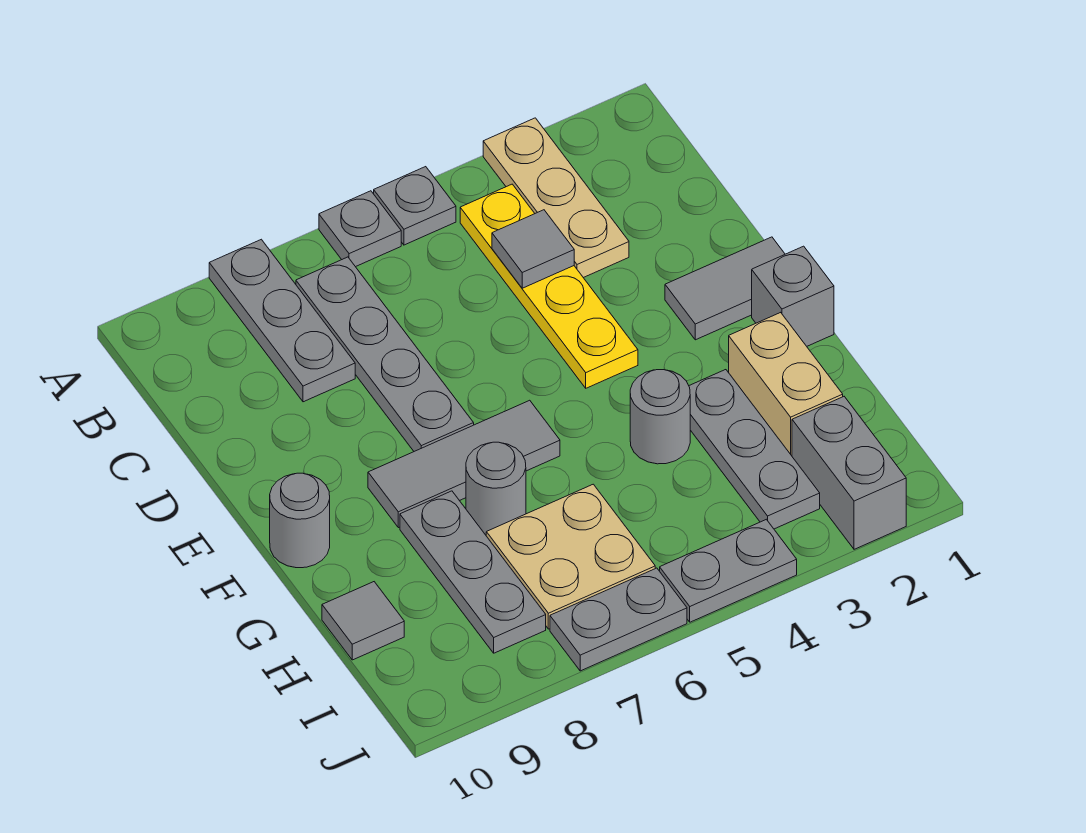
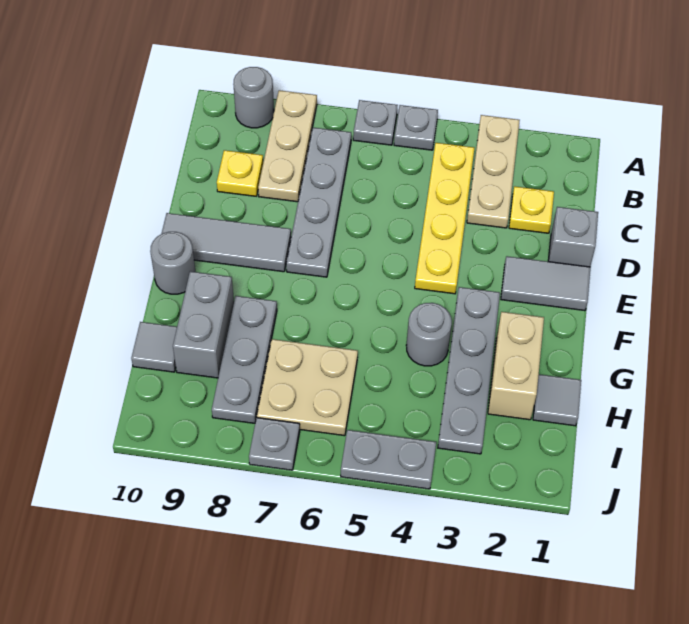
grey 1x3 plate [209,239,355,402] -> tan 1x3 plate [258,90,317,202]
none -> yellow 1x1 plate [509,186,554,233]
grey 1x1 tile [492,210,574,288] -> grey 1x1 tile moved to [533,374,581,426]
none -> yellow 1x1 plate [217,150,263,196]
grey 1x1 brick [752,246,834,346] -> grey 1x1 brick moved to [548,207,598,267]
grey 1x3 tile [368,400,560,528] -> grey 1x3 tile moved to [161,213,291,272]
grey 1x3 plate [689,370,820,529] -> grey 1x4 plate [438,287,500,454]
grey 1x1 round brick [466,442,526,535] -> grey 1x1 round brick moved to [233,67,274,128]
grey 1x2 brick [792,397,906,549] -> grey 1x2 brick moved to [173,271,234,378]
grey 1x2 plate [550,568,687,671] -> grey 1x1 plate [249,418,300,470]

